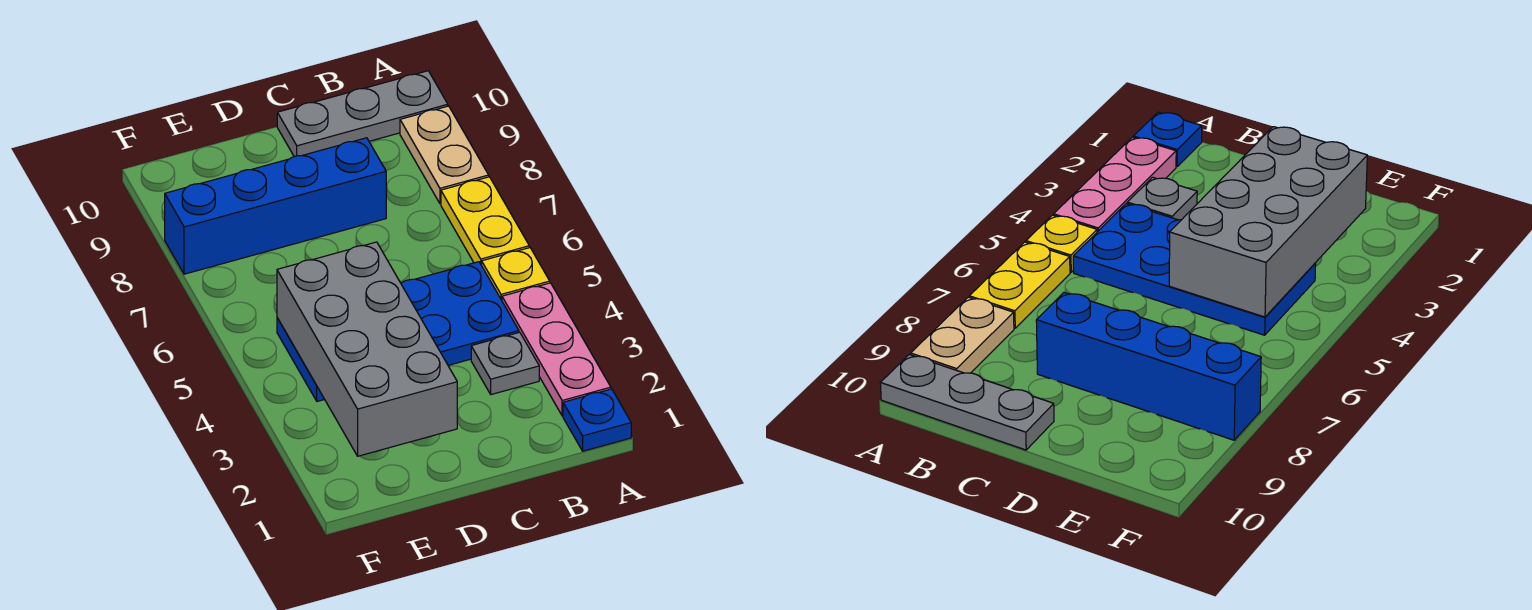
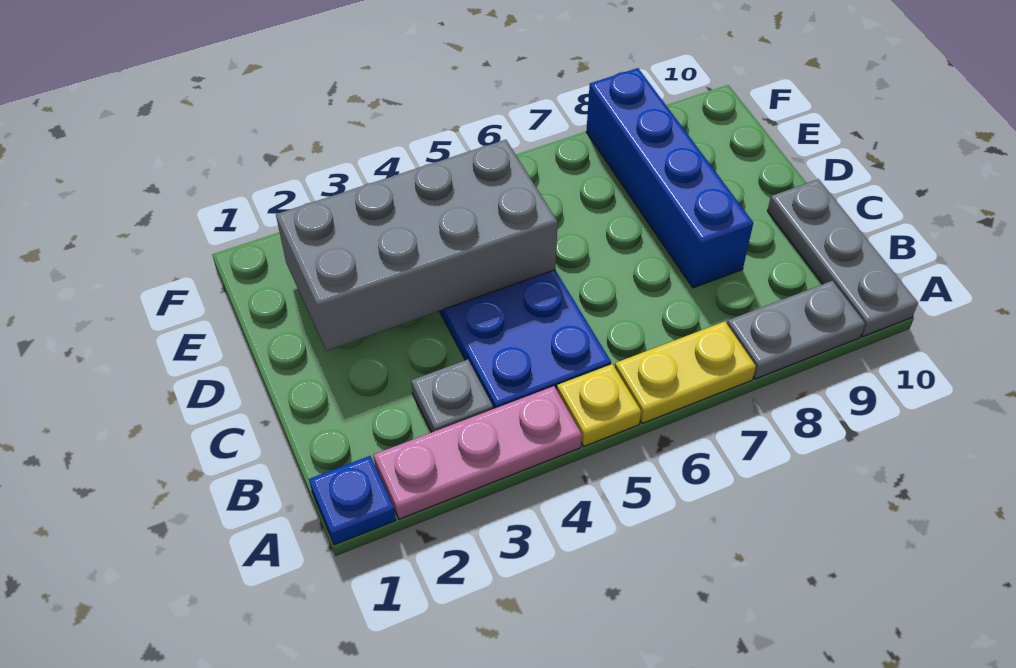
tan 1x2 plate [400,106,489,204] -> grey 1x2 plate [727,281,865,379]

